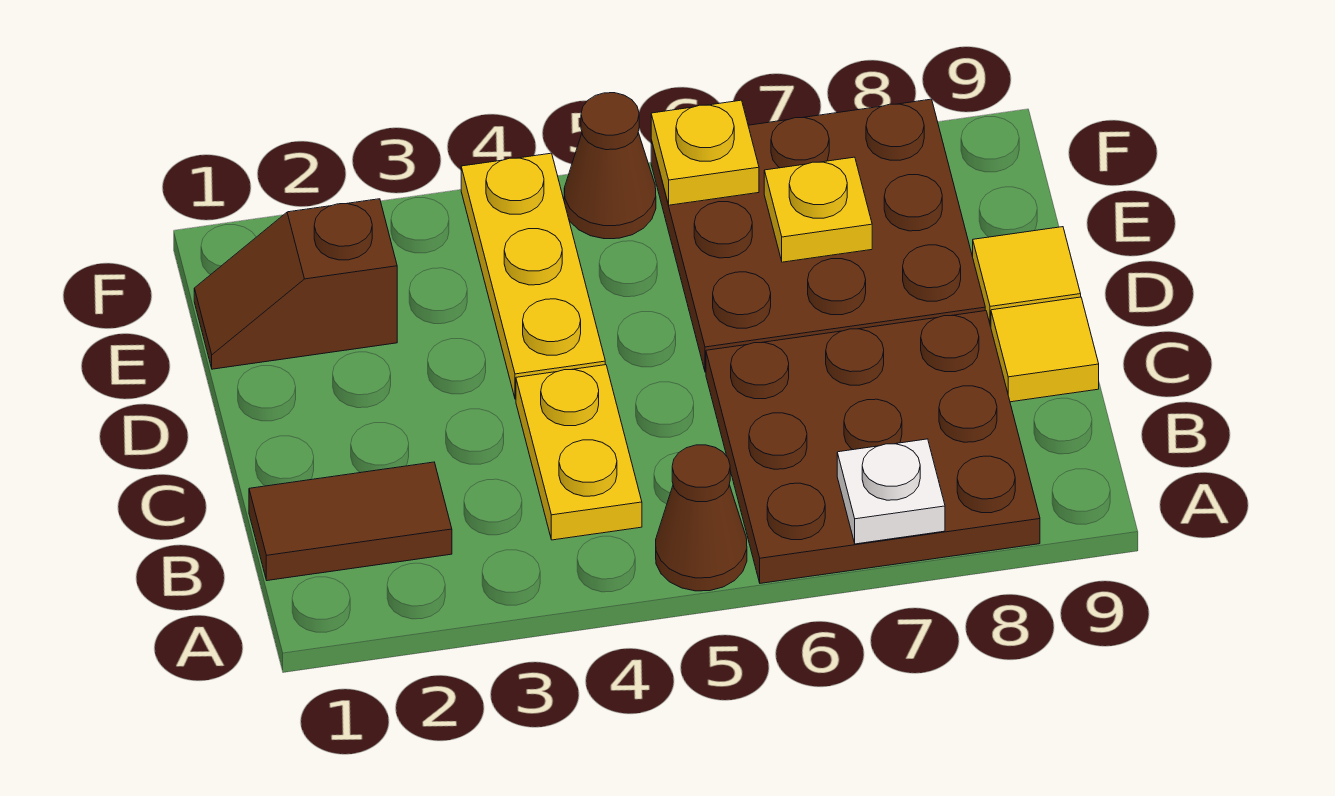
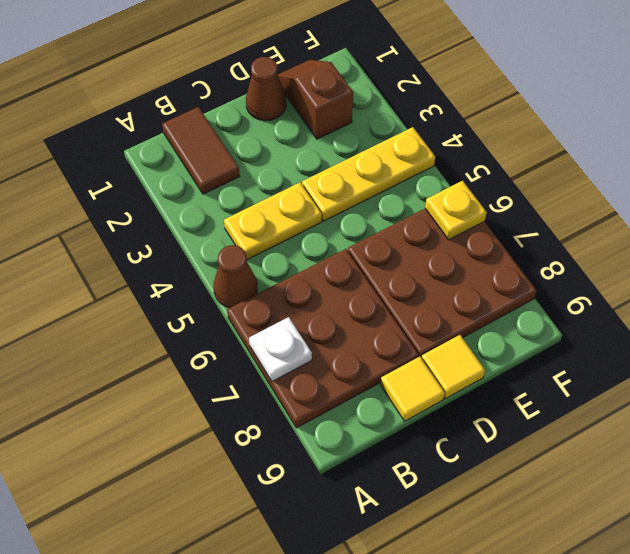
yellow 1x1 plate [764,157,872,262] -> none
brown 1x1 cone [564,93,656,239] -> brown 1x1 cone moved to [246,57,286,121]

